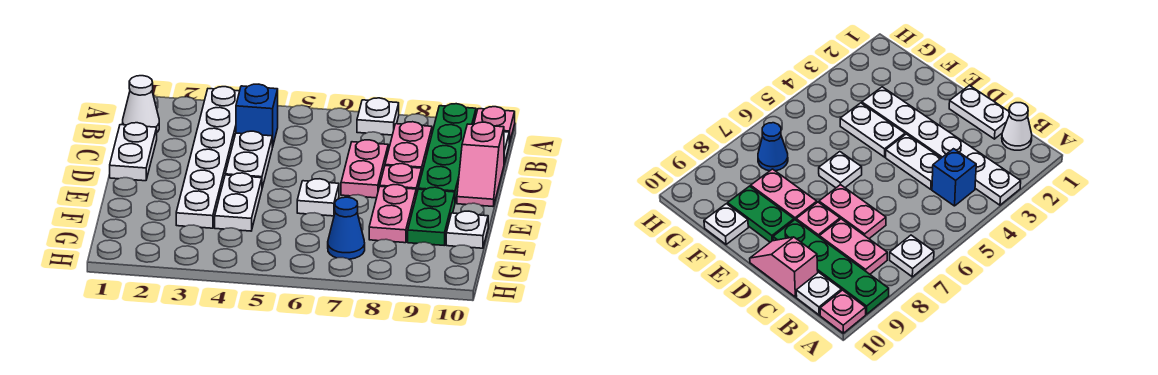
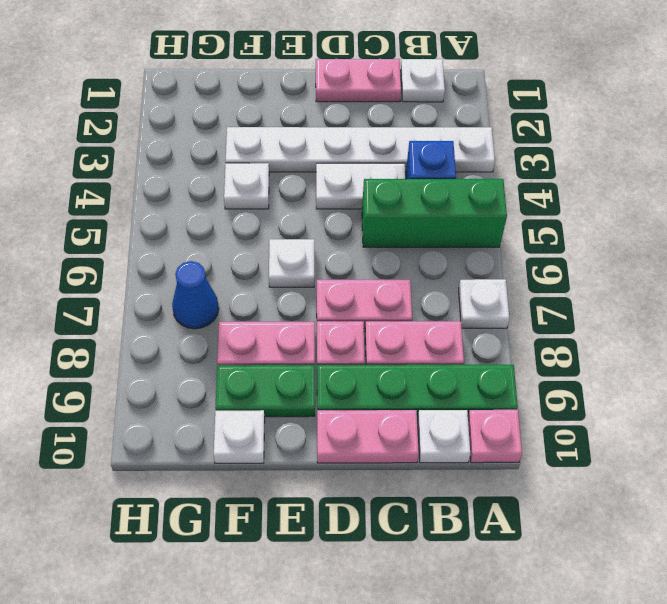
none -> green 1x3 brick [362,179,507,247]
white 1x1 cone [123,76,159,132] -> white 1x1 plate [401,59,445,102]
white 1x2 plate [110,123,157,181] -> pink 1x2 plate [316,59,401,102]
pink 1x2 slope [457,122,504,206] -> pink 1x2 plate [317,410,419,463]
white 1x2 plate [215,173,262,231] -> white 1x1 plate [224,163,269,209]

